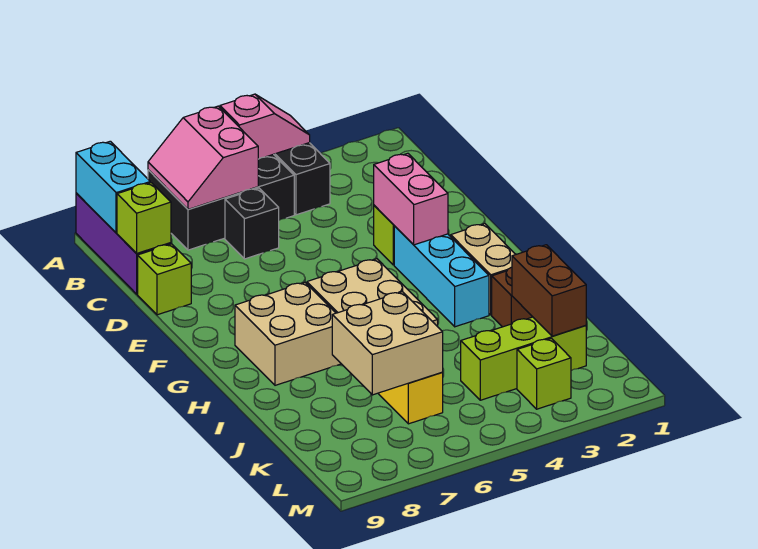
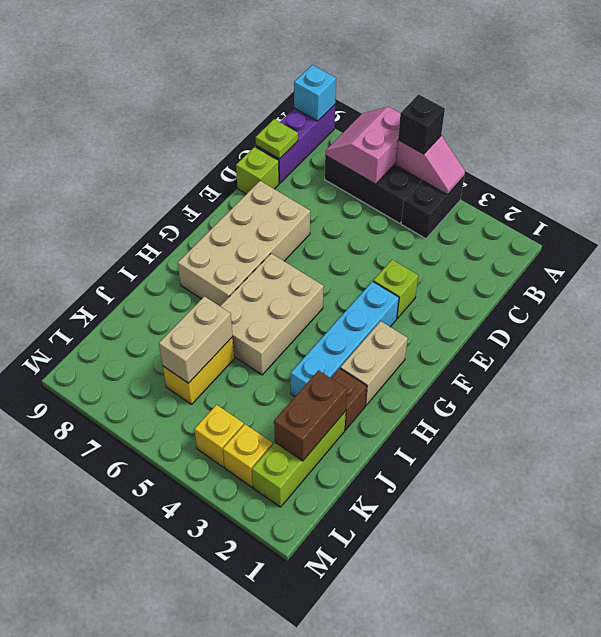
cyan 1x2 brick [76,141,150,233] -> cyan 1x1 brick [294,65,336,121]
black 1x1 brick [225,188,279,259] -> black 1x1 brick moved to [398,94,445,154]
lime 1x1 brick [117,183,171,254] -> lime 1x1 plate [255,119,298,159]
pink 1x2 brick [374,153,448,245] -> none
cyan 1x3 brick [394,226,489,327] -> cyan 1x4 brick [291,281,399,397]
tan 2x2 brick [235,282,341,385] -> tan 2x4 brick [178,181,310,306]
tan 2x2 brick [332,292,443,395] -> tan 1x2 brick [159,296,233,383]
lime 1x3 brick [461,317,586,400] -> lime 1x3 brick turned to [252,411,346,507]
lime 1x1 brick [517,338,571,409] -> yellow 1x1 brick [223,424,272,487]
none -> yellow 1x1 brick [194,405,244,467]

